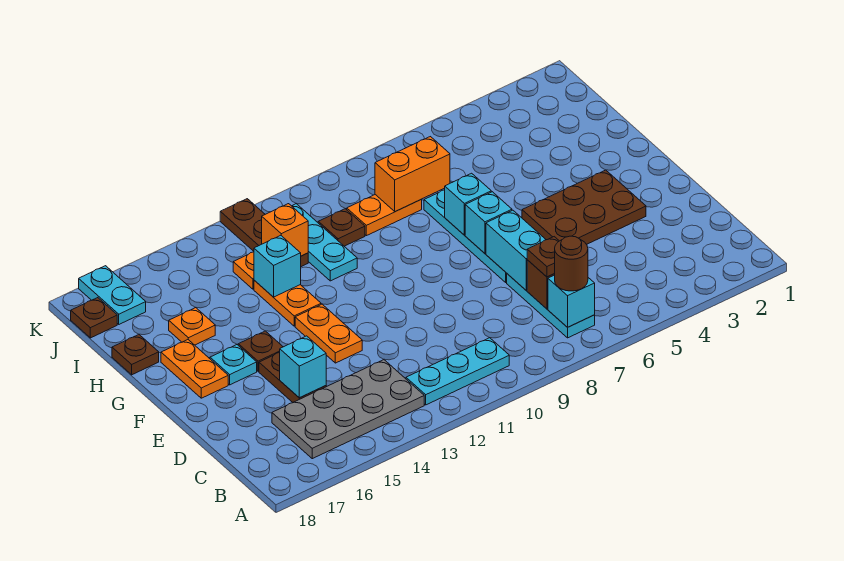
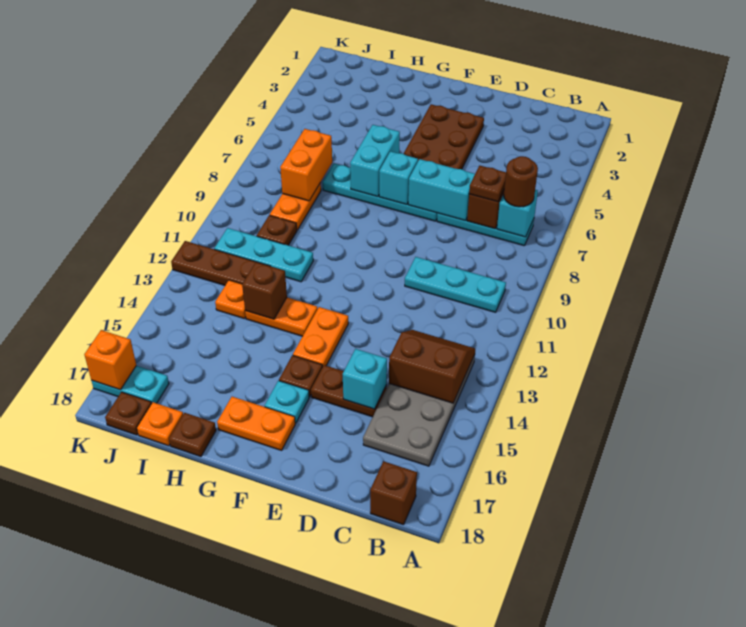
cyan 1x3 plate [406,338,509,405] -> cyan 1x3 plate turned to [405,257,506,312]
none -> brown 2x2 slope [389,330,475,403]
none -> brown 1x1 brick [370,461,417,525]
orange 1x2 plate [295,304,362,363] -> orange 1x2 plate turned to [293,307,348,367]
cyan 1x1 brick [445,173,491,235] -> cyan 1x2 brick [350,125,400,197]
cyan 1x1 brick [254,235,301,297] -> brown 1x1 brick [242,262,287,319]
orange 1x1 plate [169,308,215,345] -> orange 1x1 plate moved to [137,402,183,446]
orange 1x1 brick [262,204,308,256] -> orange 1x1 brick moved to [84,330,136,390]

